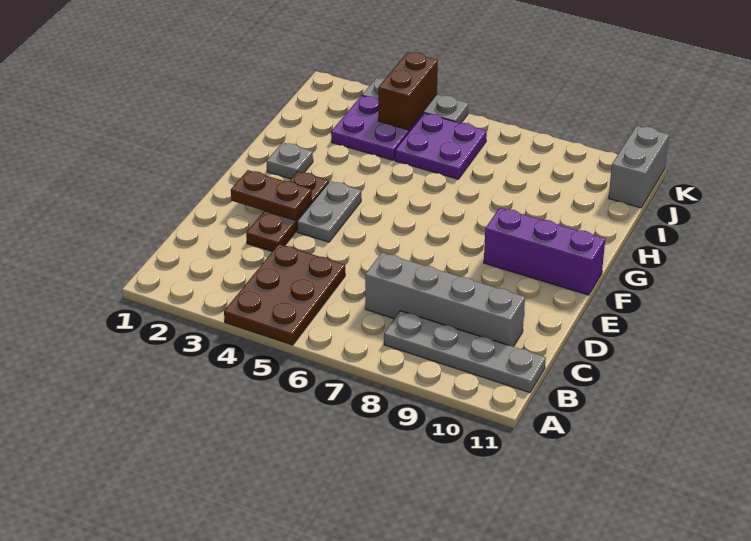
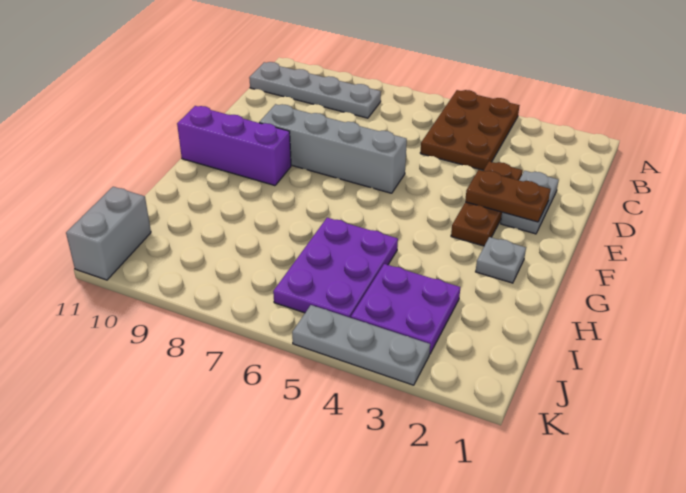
grey 1x4 brick [365,253,525,347] -> grey 1x4 brick moved to [259,104,407,193]
grey 1x2 plate [297,181,361,242] -> grey 1x2 plate moved to [501,171,559,234]
purple 2x2 plate [395,113,487,179] -> purple 2x3 plate [273,218,398,318]
brown 1x2 brick [378,52,438,130] -> none

